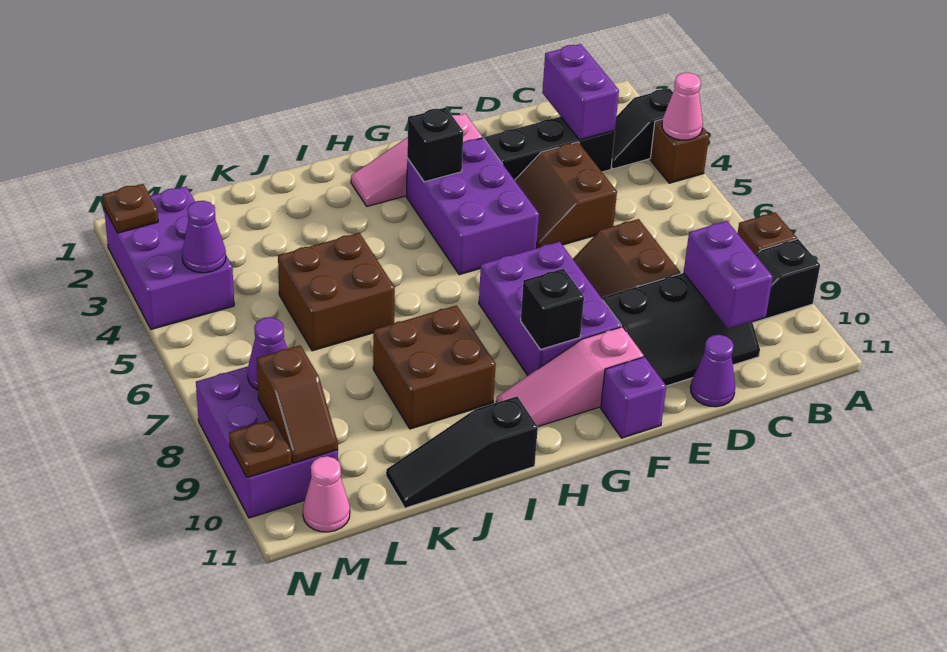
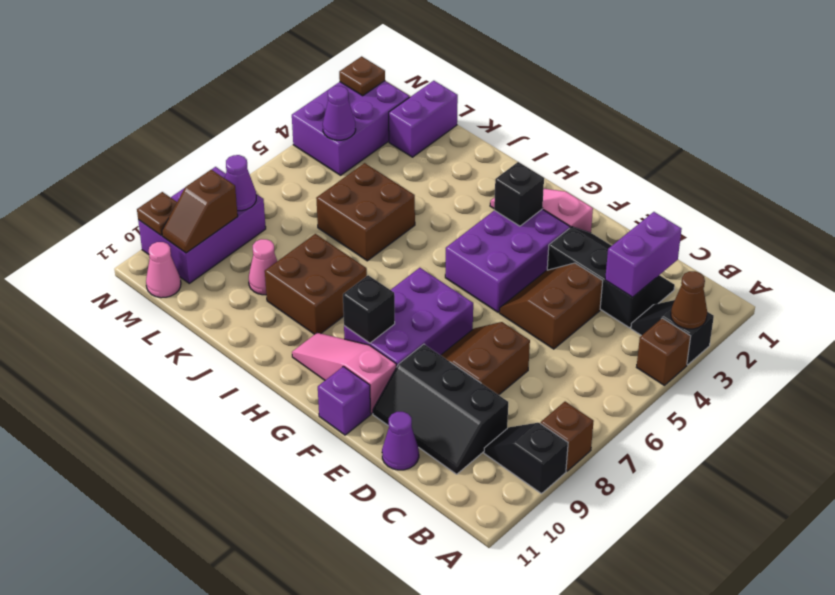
none -> brown 1x1 cone [671,271,707,329]
pink 1x1 cone [662,73,703,140] -> pink 1x1 cone moved to [249,239,277,295]
purple 1x2 brick [684,221,773,329] -> purple 1x2 brick moved to [389,81,458,157]
black 1x3 slope [386,396,538,508] -> none

